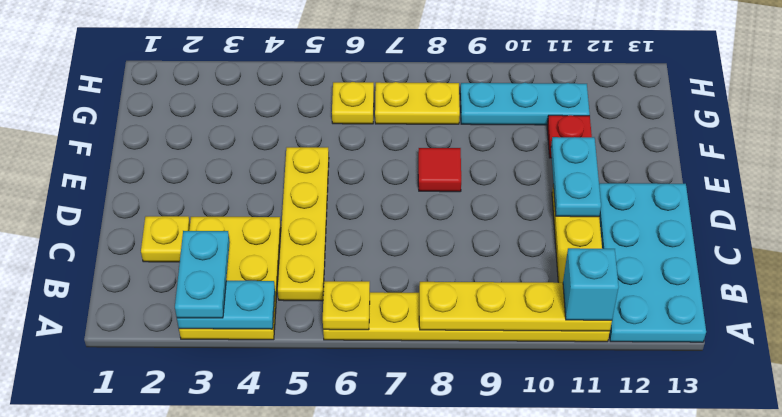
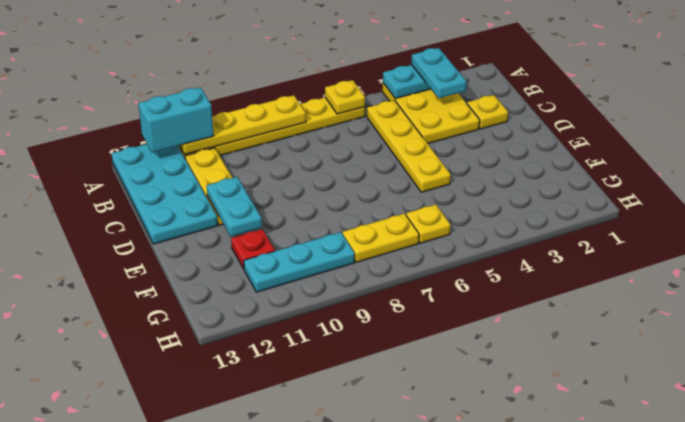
cyan 1x1 brick [563,248,619,320] -> cyan 1x2 brick [138,87,213,152]
red 1x1 tile [418,148,461,192] -> none

